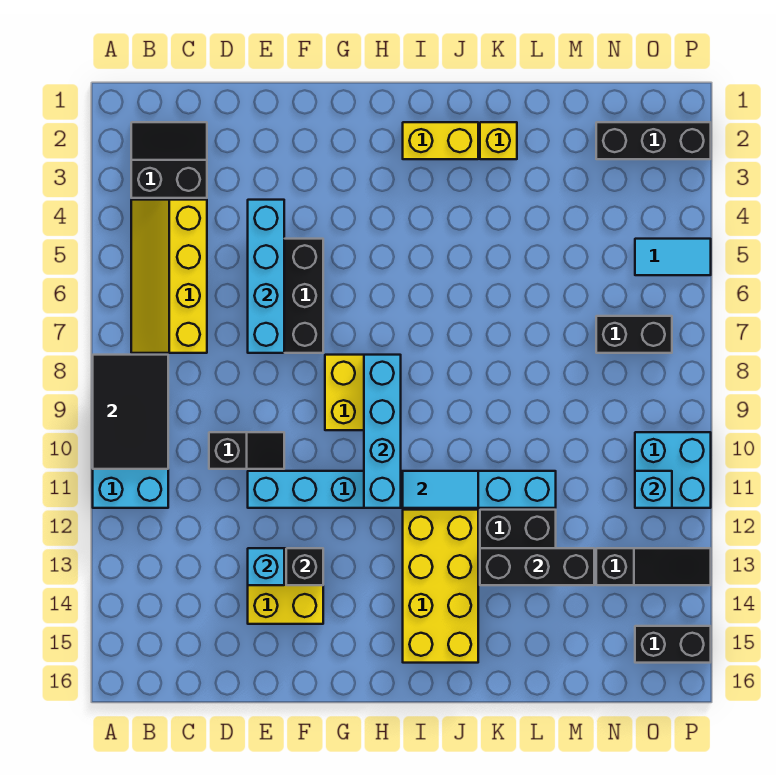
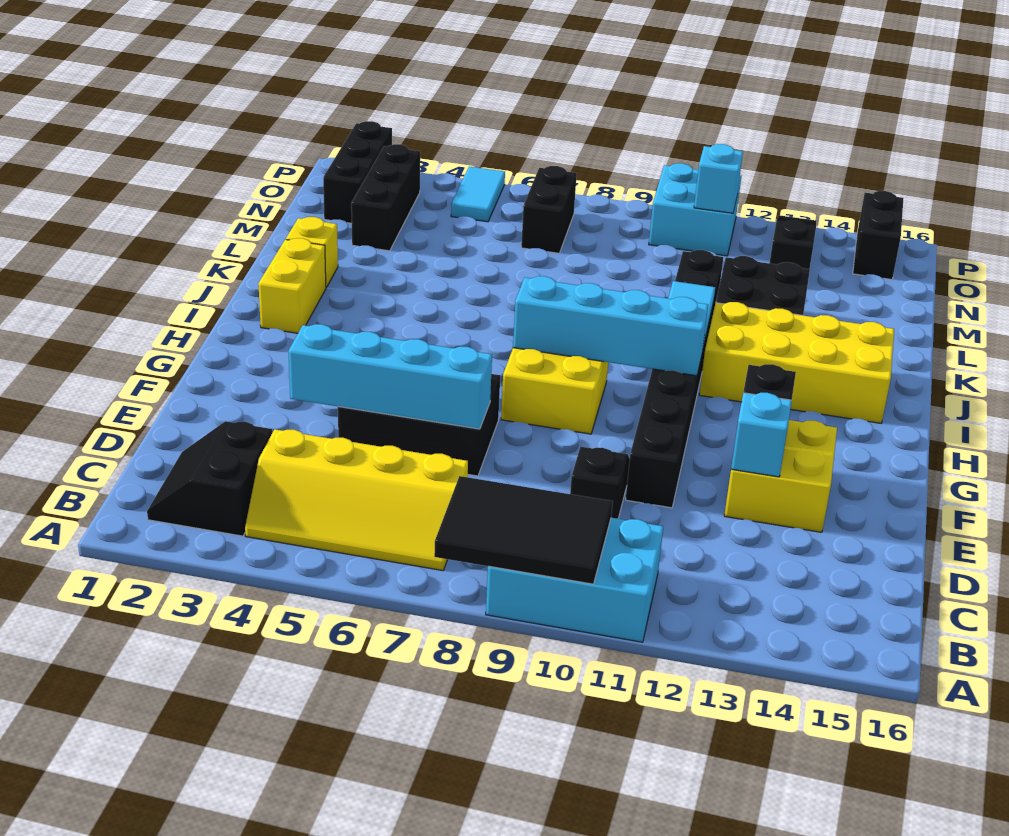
cyan 1x8 brick [248,471,556,508] -> black 1x8 brick [626,250,723,508]
black 1x3 brick [480,548,594,585] -> black 1x3 brick moved to [351,144,420,251]

